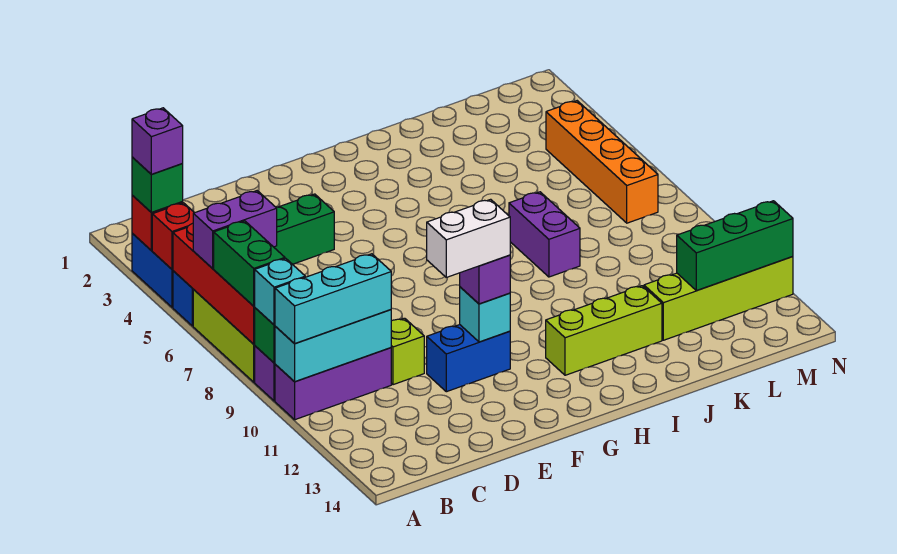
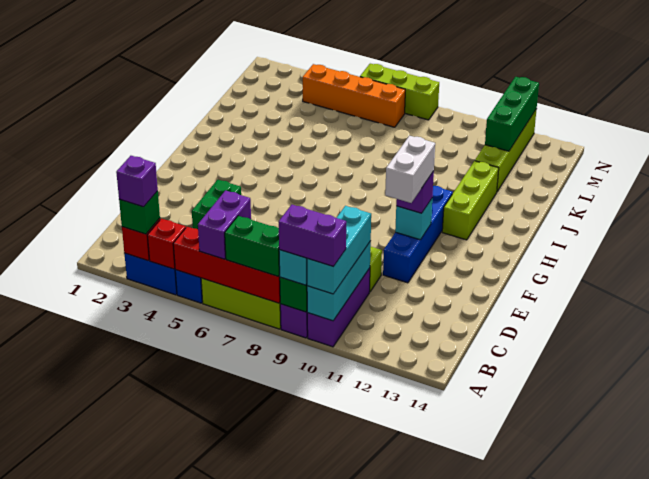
blue 1x2 brick [427,325,510,392] -> blue 1x4 brick [383,186,453,283]
purple 1x2 brick [509,192,580,277] -> purple 1x2 brick moved to [279,205,346,267]
none -> lime 1x3 brick [360,64,439,120]

